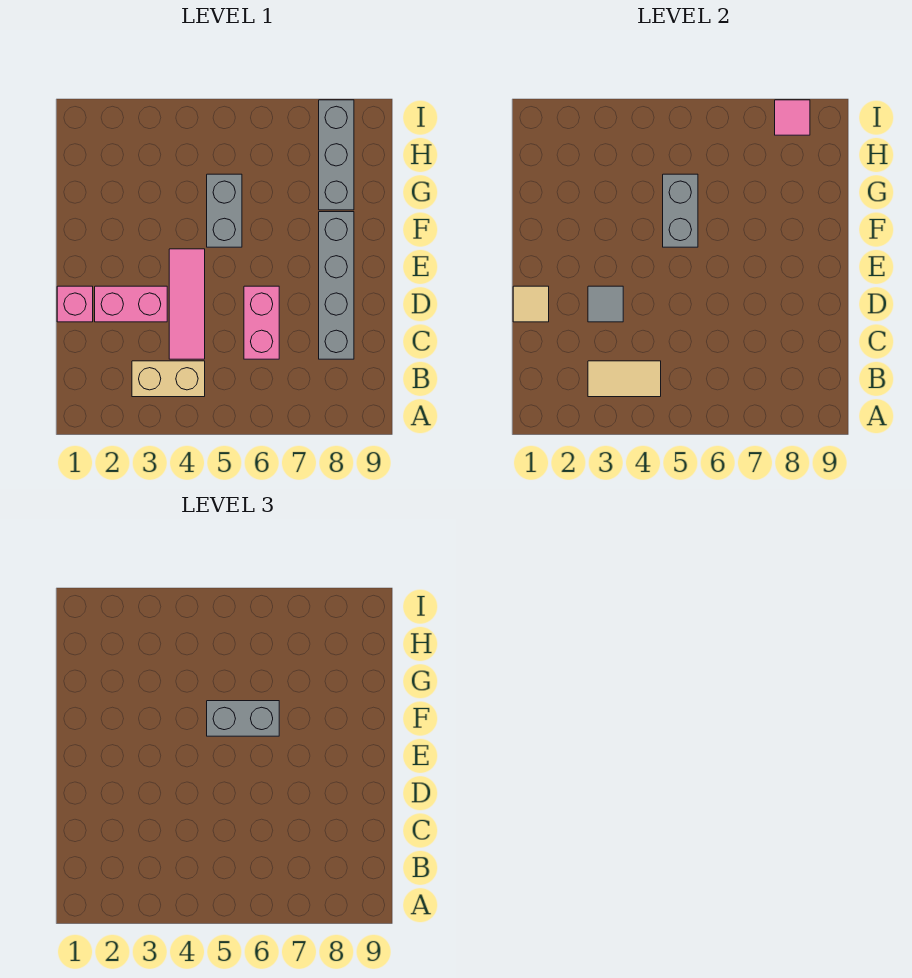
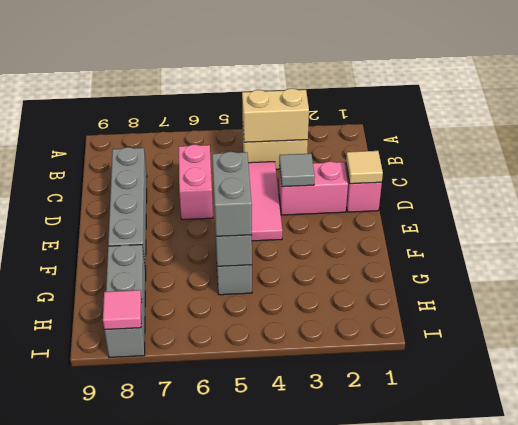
tan 1x2 tile [588,361,661,397] -> tan 1x2 brick [242,89,309,142]
grey 1x2 brick [207,701,279,736] -> grey 1x2 brick turned to [212,152,252,236]

